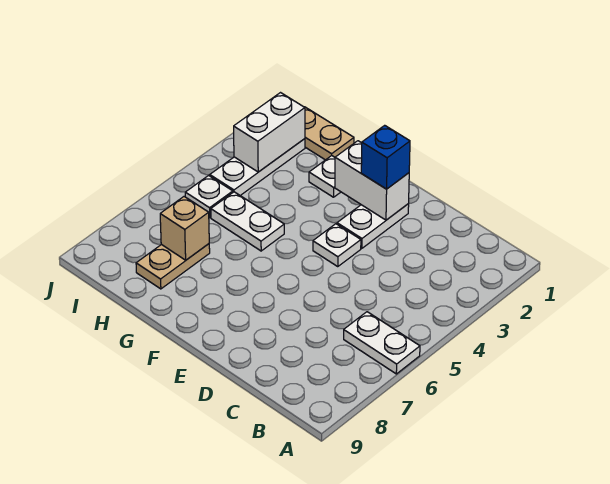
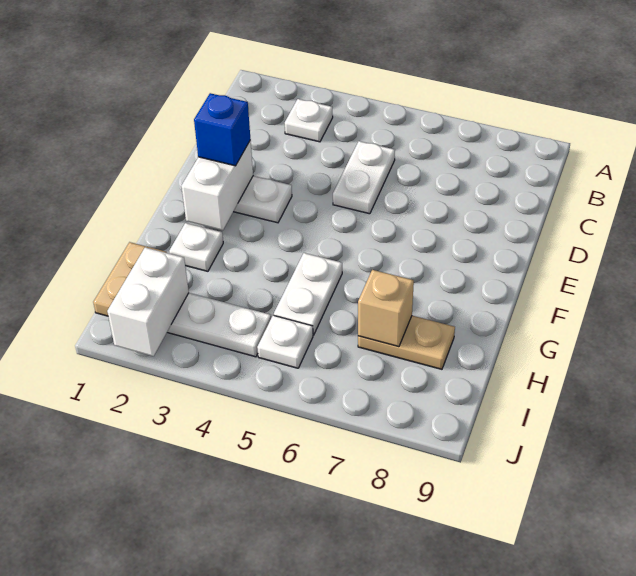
white 1x2 plate [344,312,420,374] -> white 1x2 plate moved to [333,141,395,214]
white 1x1 plate [313,224,361,267] -> white 1x1 plate moved to [285,99,333,142]
white 1x2 brick [234,93,305,172] -> white 1x2 brick turned to [107,247,189,356]

